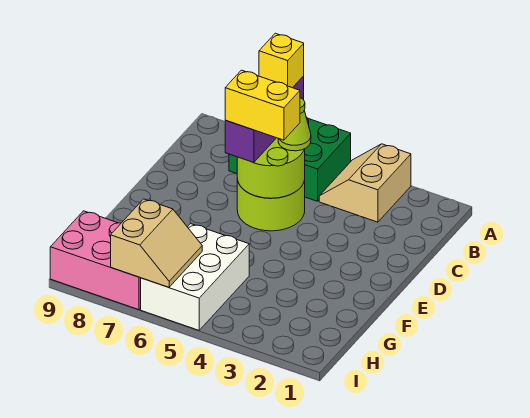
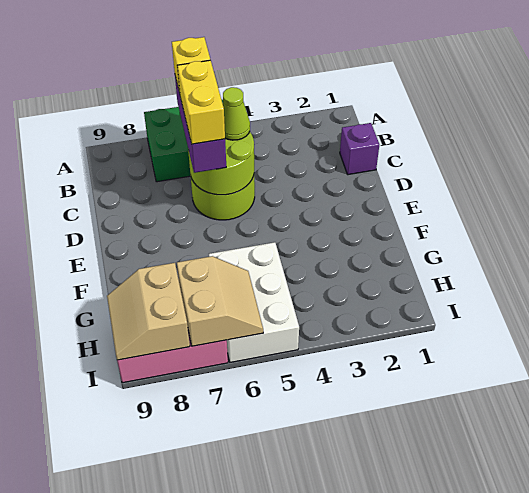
tan 2x2 slope [319,144,411,222] -> tan 2x2 slope moved to [107,263,190,360]
none -> purple 1x1 brick [340,123,379,175]
yellow 1x2 brick [225,70,300,140] -> yellow 1x2 brick turned to [177,60,225,144]

